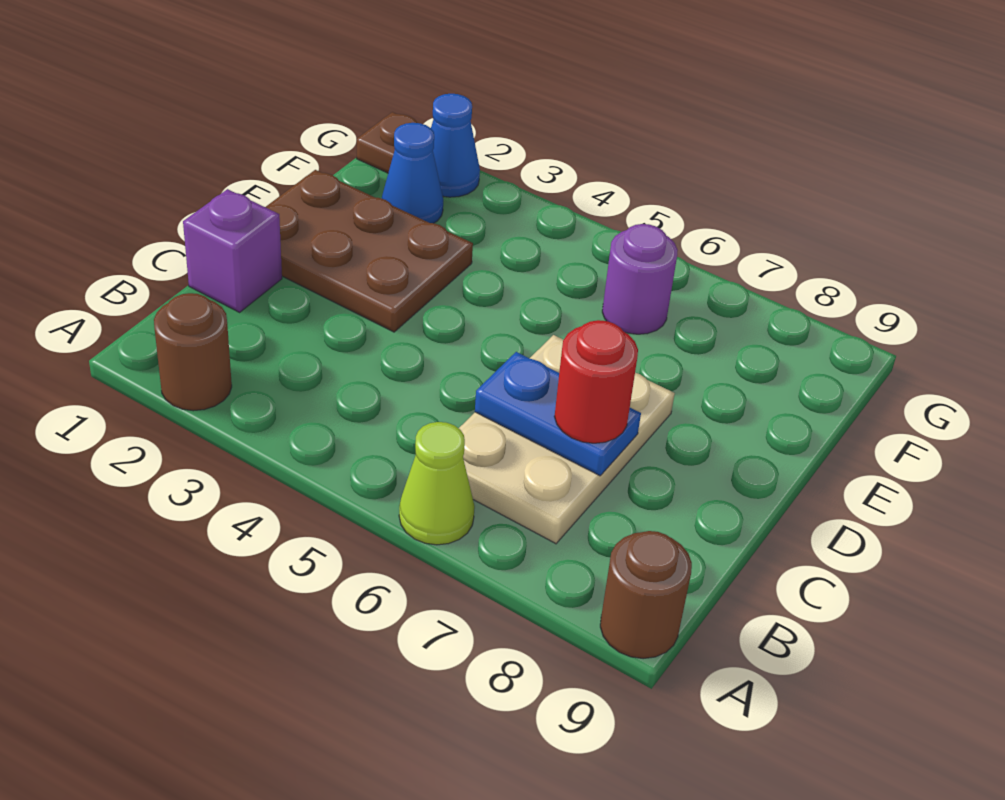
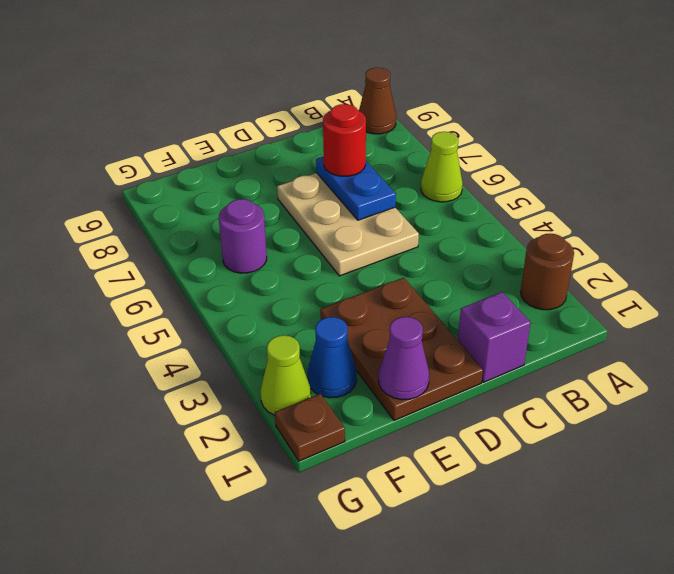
brown 1x1 round brick [600,531,692,659] -> brown 1x1 cone [359,68,396,134]
tan 2x3 plate [459,335,675,544] -> tan 2x3 plate turned to [277,173,419,276]
none -> purple 1x1 cone [379,317,429,400]
blue 1x1 cone [431,94,480,197] -> lime 1x1 cone [261,335,311,415]

